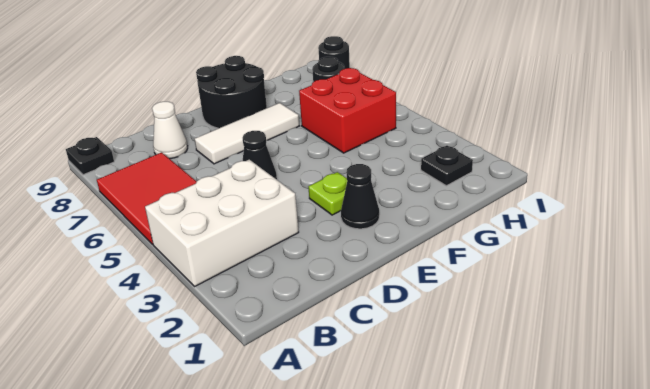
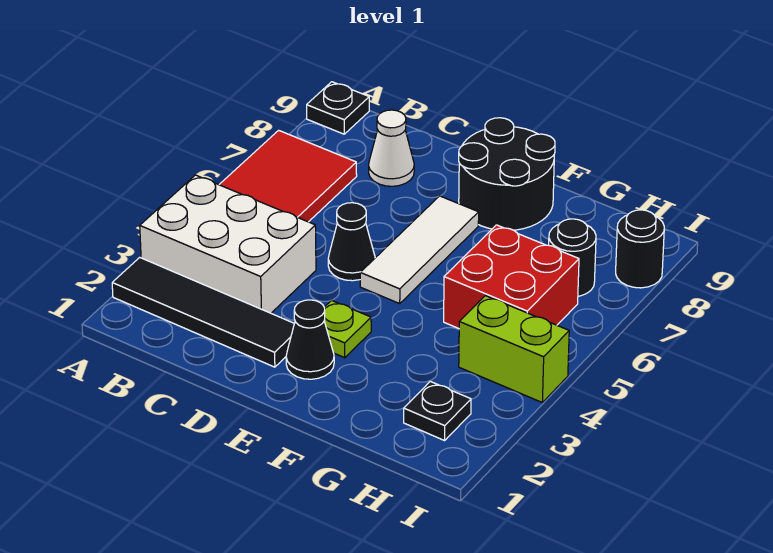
none -> black 1x4 tile [112,257,294,367]
white 1x3 tile [195,103,299,164] -> white 1x3 tile turned to [360,196,479,304]
none -> lime 1x2 brick [459,296,569,402]

